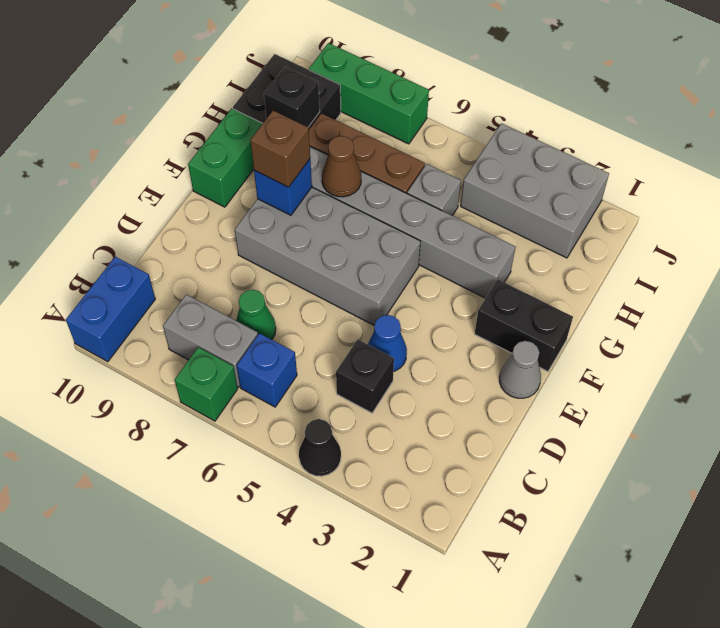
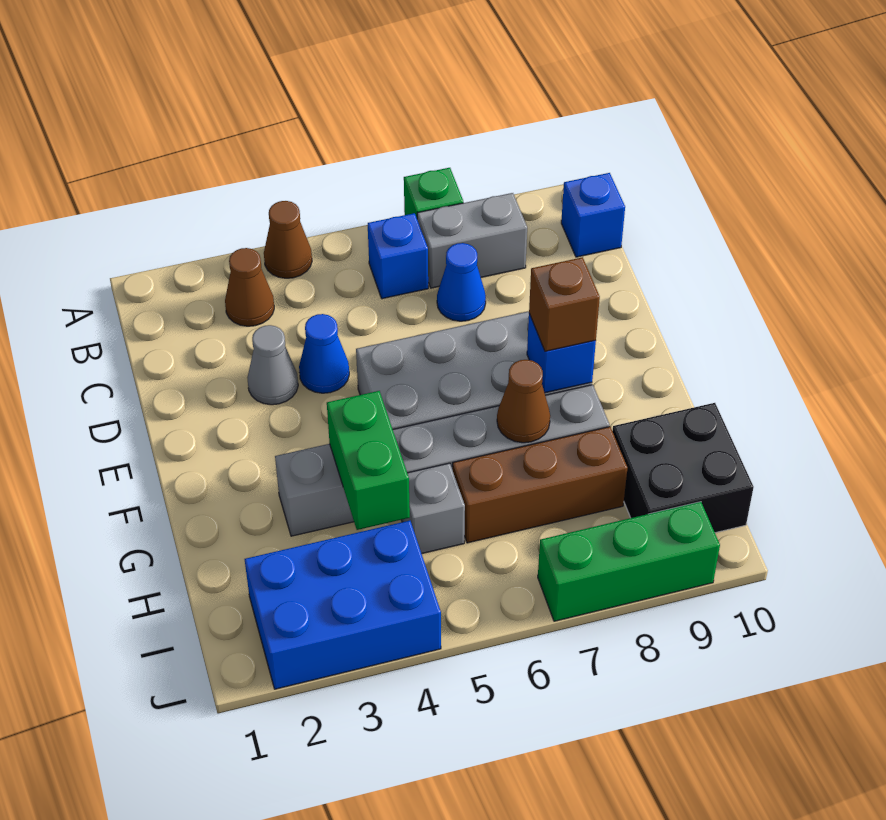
black 1x1 cone [299,419,341,476] -> brown 1x1 cone [264,201,312,278]
blue 1x2 brick [66,257,155,362] -> blue 1x1 brick [561,173,625,257]
none -> brown 1x1 cone [225,248,274,326]
black 1x1 brick [336,339,394,413] -> none
green 1x1 cone [236,290,276,340] -> blue 1x1 cone [437,243,486,321]
grey 1x1 cone [499,341,541,398] -> grey 1x1 cone moved to [247,325,298,405]
black 1x2 brick [475,279,573,372] -> none
green 1x2 brick [188,109,263,207] -> green 1x2 brick moved to [327,391,410,530]
black 1x1 brick [264,67,320,127] -> none
grey 2x3 brick [461,123,609,258] -> blue 2x3 brick [245,521,441,689]

